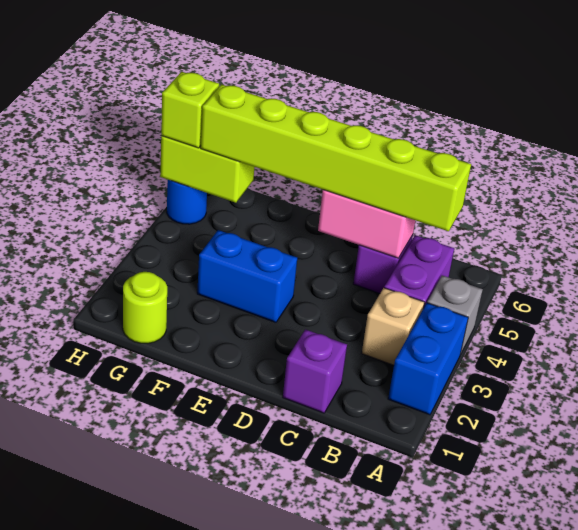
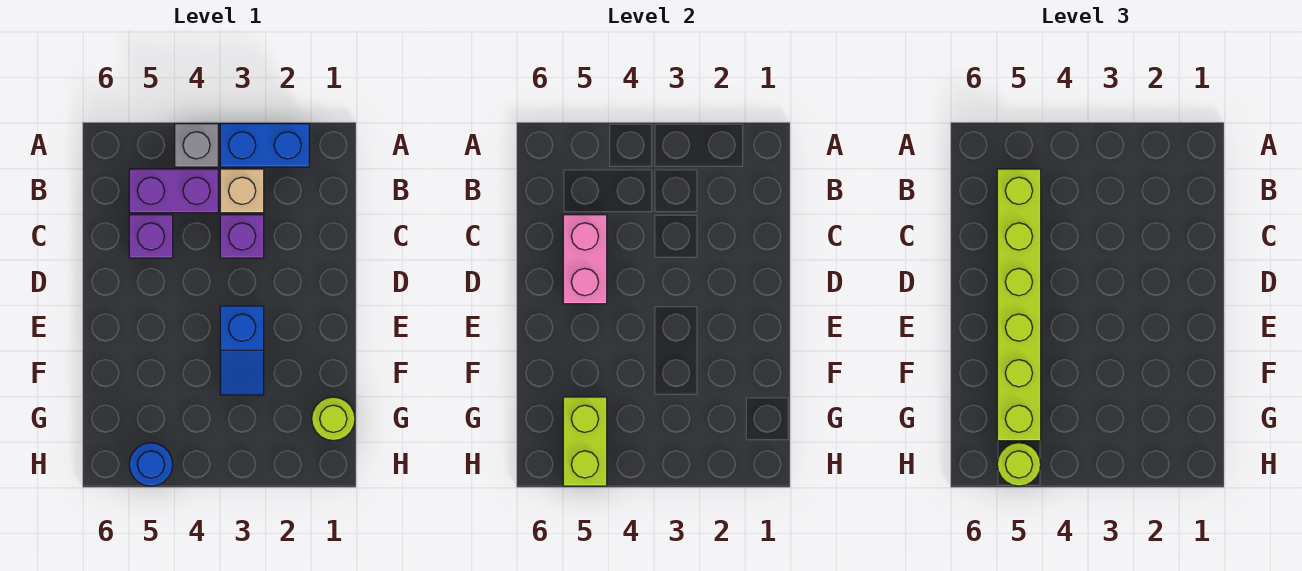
purple 1x1 brick [283,329,347,413] -> purple 1x1 brick moved to [220,215,264,258]
blue 1x2 brick [197,230,297,322] -> blue 1x2 slope [220,306,264,395]
lime 1x1 brick [161,72,219,148] -> lime 1x1 round brick [997,443,1041,486]

